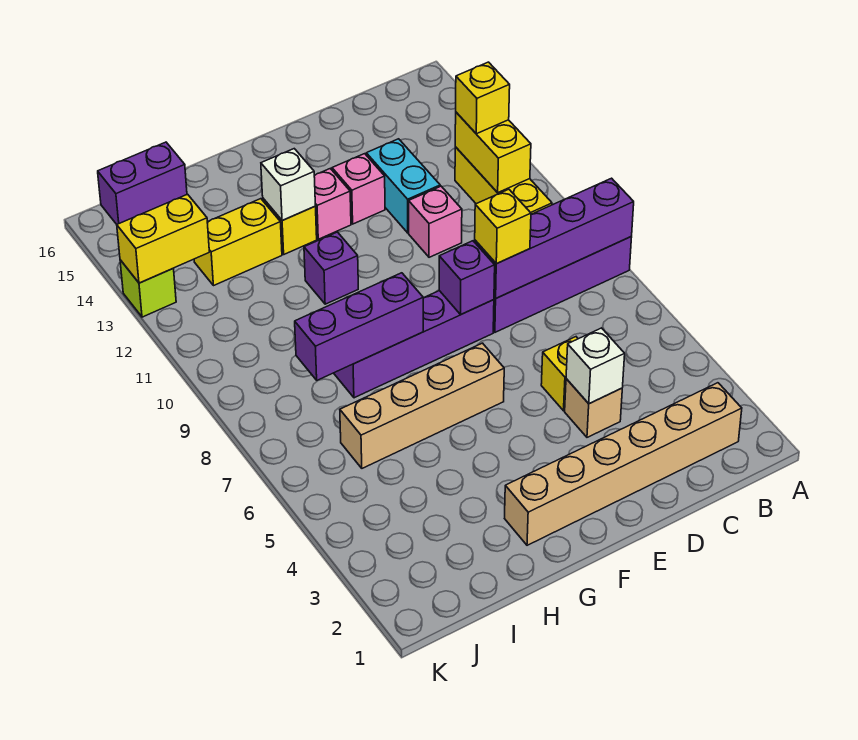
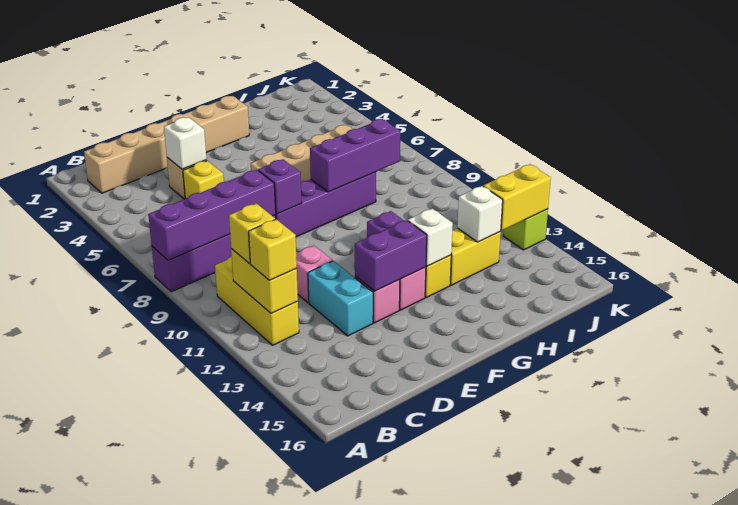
yellow 1x1 brick [475,189,531,264] -> yellow 1x1 brick moved to [229,204,275,264]
none -> white 1x1 brick [457,186,503,242]
purple 1x2 brick [98,142,187,224] -> purple 1x2 brick moved to [355,220,427,291]

